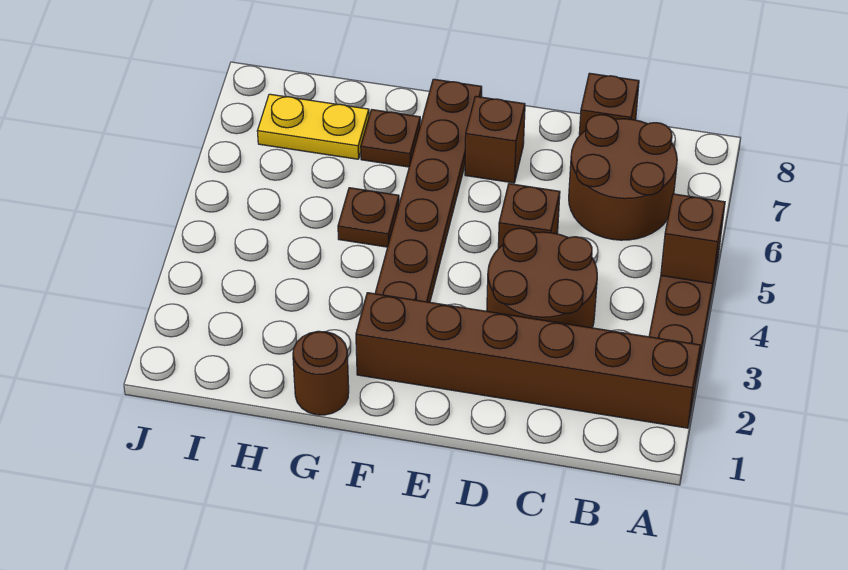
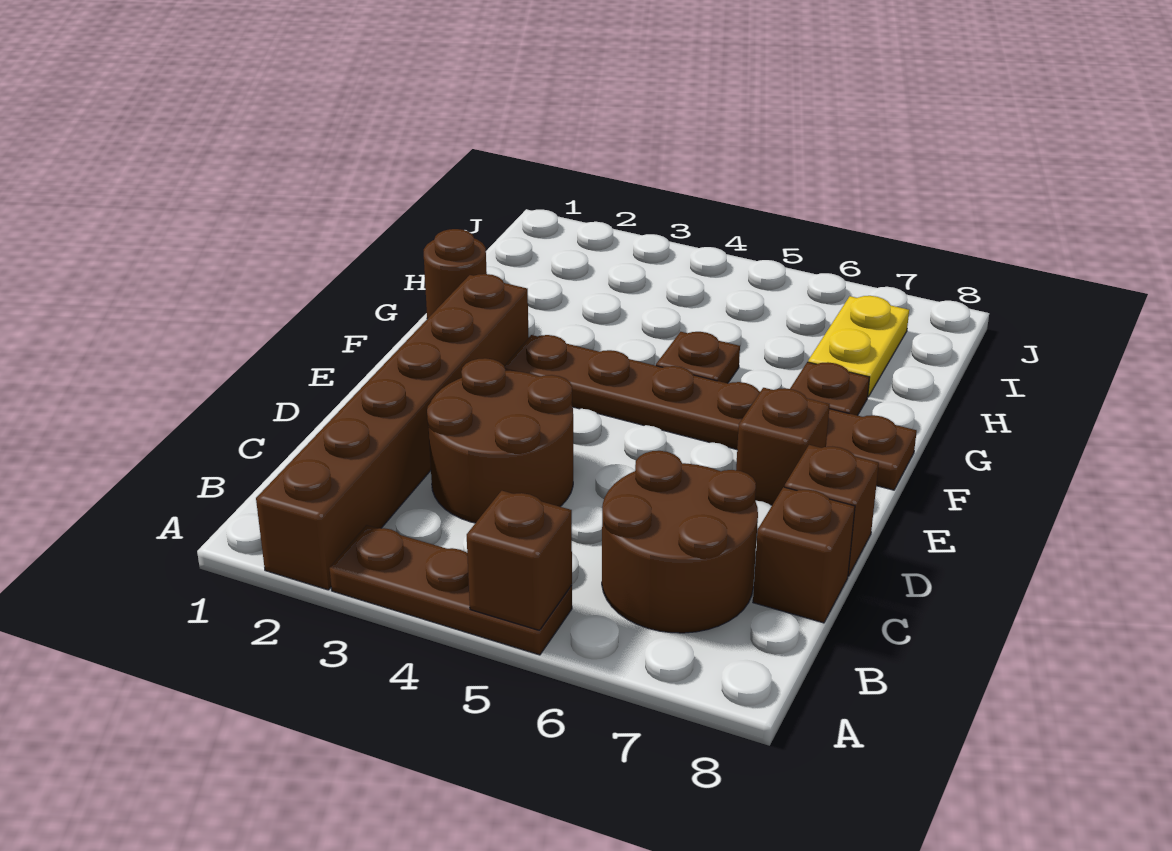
brown 1x1 brick [498,184,560,249] -> brown 1x1 brick moved to [785,445,879,576]

